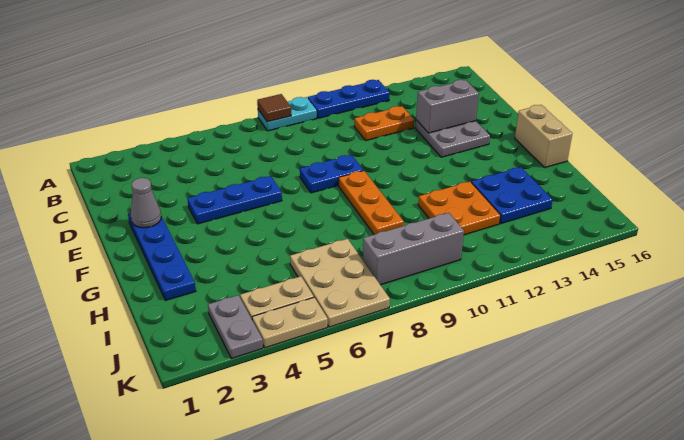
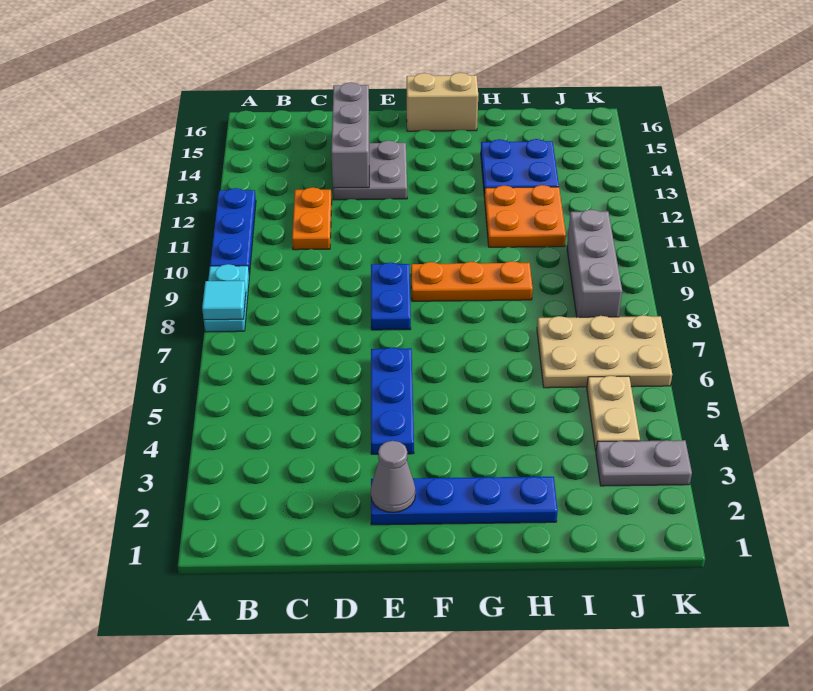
brown 1x1 tile [257,94,291,122] -> cyan 1x1 tile [202,281,246,320]
grey 1x2 brick [416,80,479,133] -> grey 1x3 brick [331,82,369,188]
tan 1x2 plate [252,297,328,348] -> none

